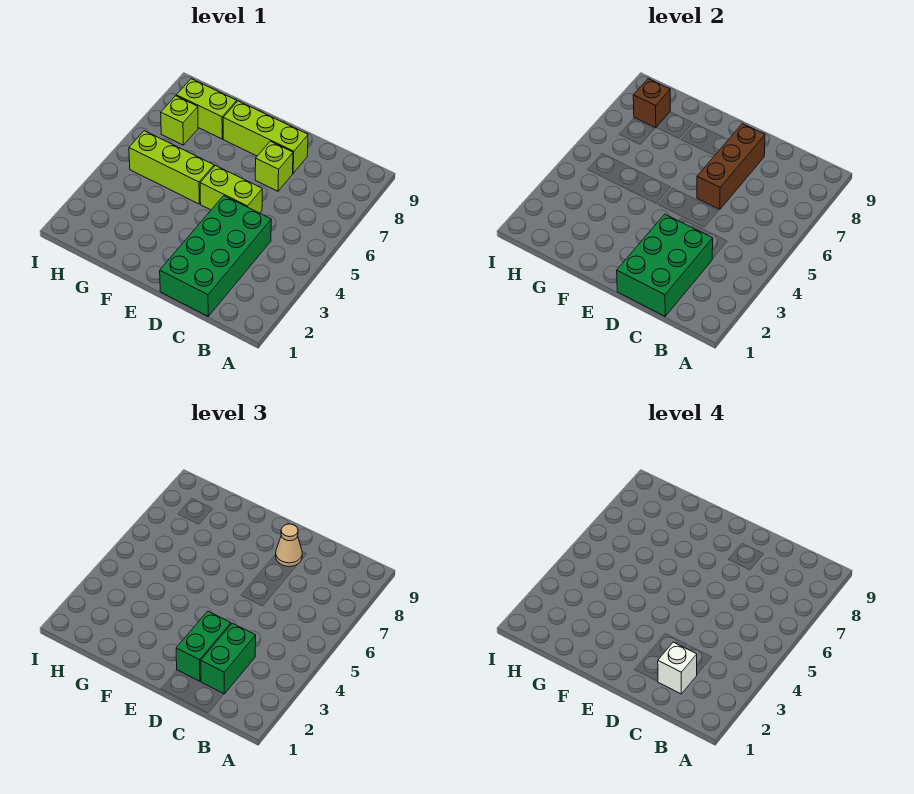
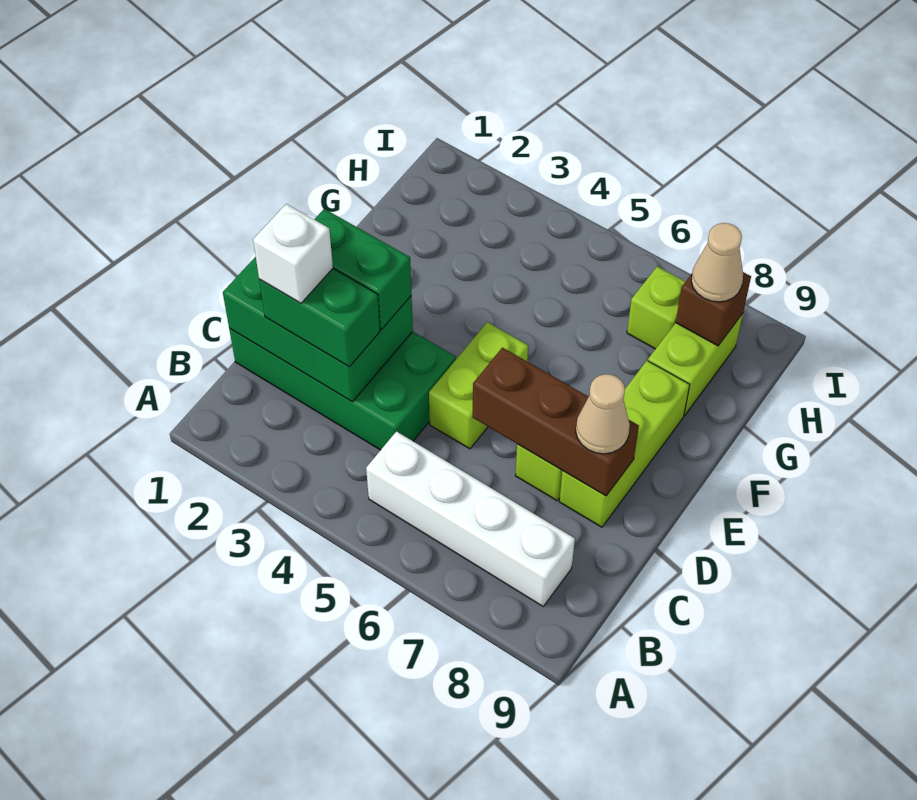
none -> white 1x4 brick [366,432,575,606]
lime 1x3 brick [129,131,214,204] -> none
none -> tan 1x1 cone [691,223,743,302]

